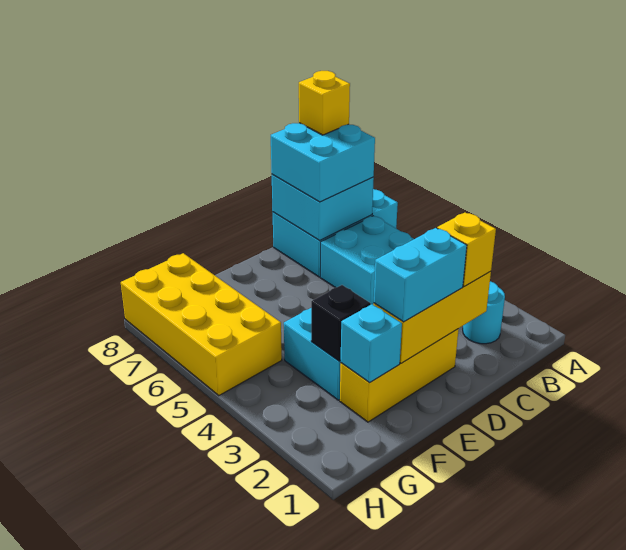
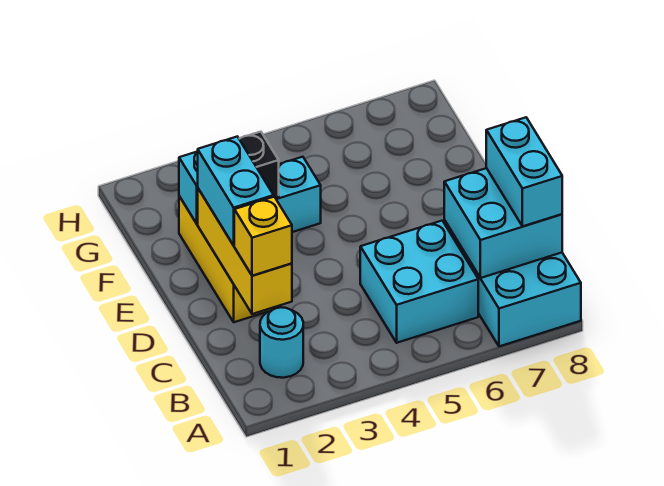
cyan 2x2 brick [271,123,375,202] -> cyan 1x2 brick [486,117,562,226]
yellow 1x1 brick [299,71,350,135] -> none
yellow 2x4 brick [121,253,282,396] -> none

